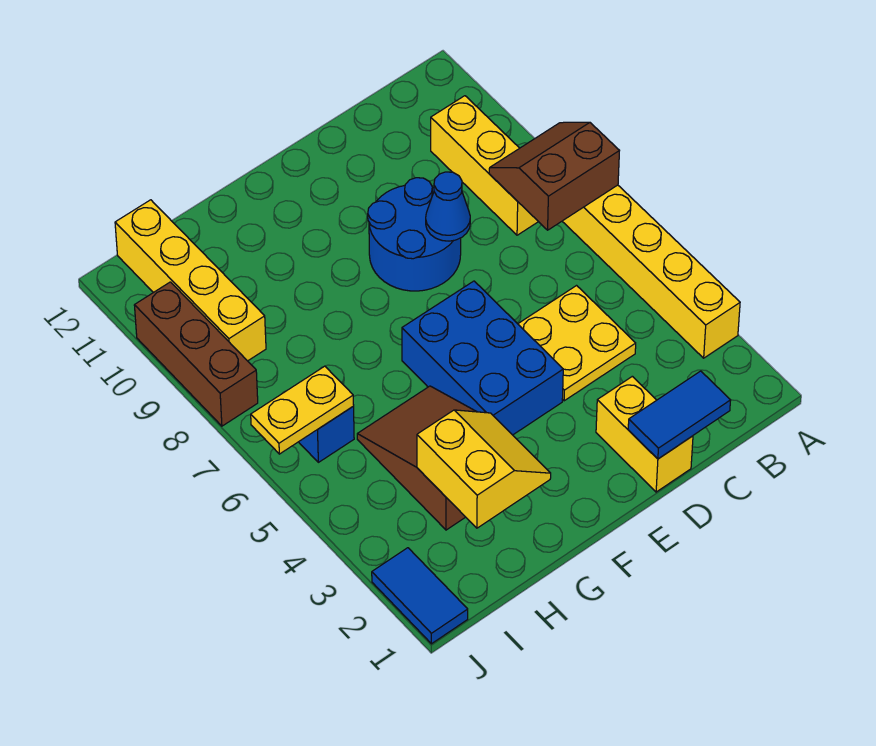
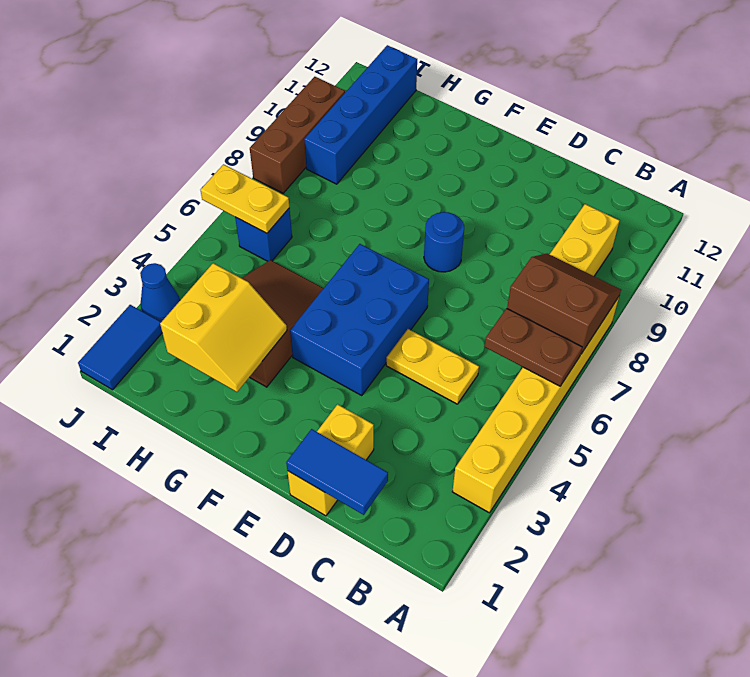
none -> brown 1x2 plate [484,308,582,386]
yellow 2x2 plate [518,286,636,401] -> yellow 1x2 plate [386,329,479,404]
blue 2x2 round brick [368,178,461,291] -> blue 1x1 round brick [424,212,464,272]
blue 1x1 cone [426,172,470,241] -> blue 1x1 cone moved to [140,263,180,322]
yellow 1x4 brick [115,200,266,361] -> blue 1x4 brick [304,45,417,184]

